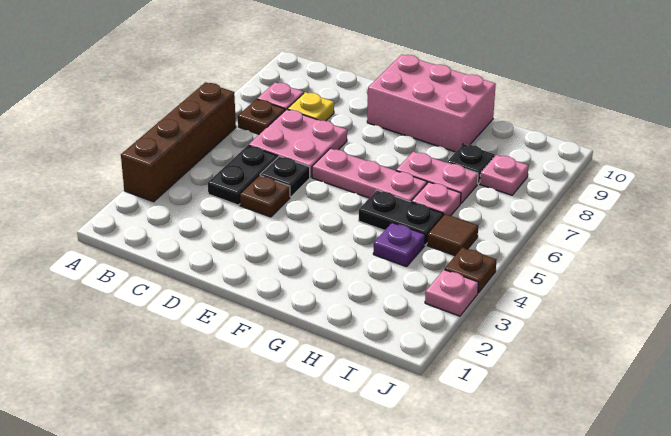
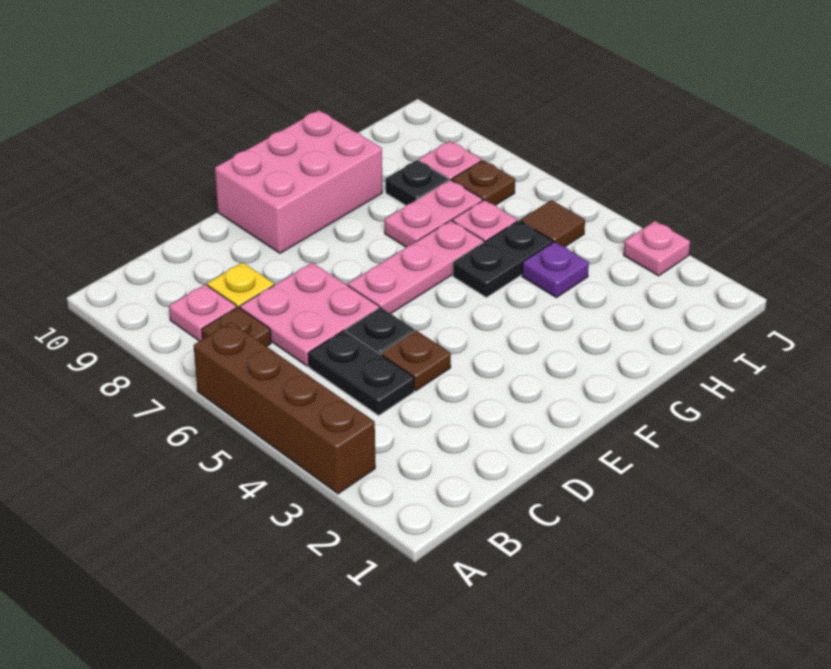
brown 1x1 plate [445,247,496,293] -> brown 1x1 plate moved to [452,160,515,205]

